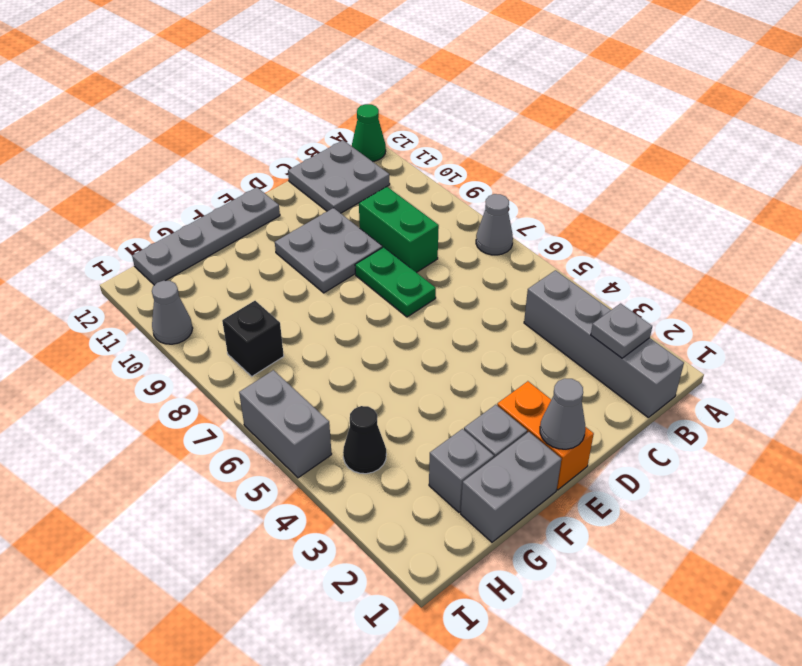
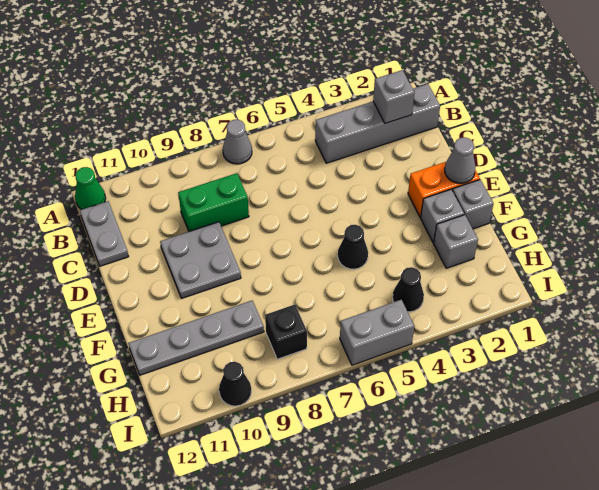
grey 1x1 plate [591,304,652,358] -> grey 1x1 brick [373,70,414,123]
grey 2x2 plate [288,140,390,213] -> grey 1x2 plate [80,201,129,266]
green 1x2 plate [355,247,436,317] -> none
grey 1x4 plate [132,187,280,285] -> grey 1x4 plate turned to [128,301,264,375]
grey 1x2 brick [461,432,561,542] -> grey 1x1 brick [453,180,494,229]
none -> black 1x1 cone [338,225,368,269]
grey 1x1 cone [152,281,193,344] -> black 1x1 cone [219,362,251,406]

